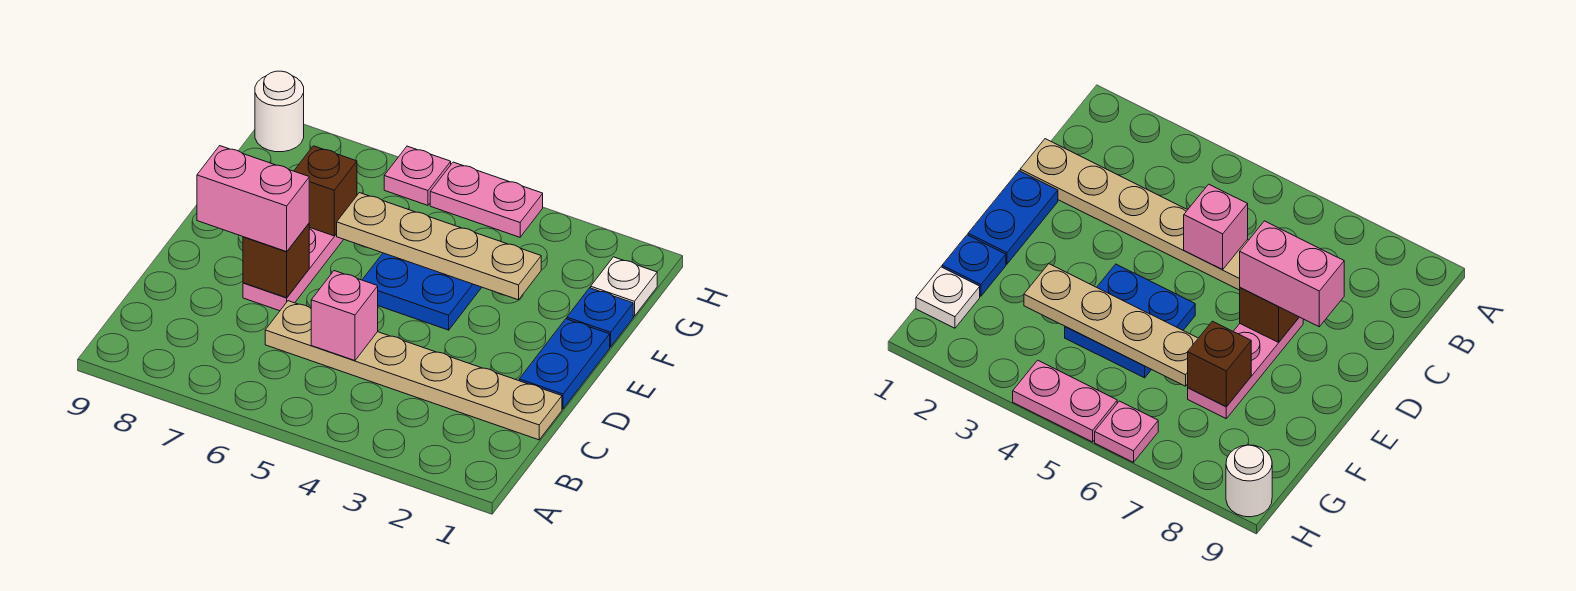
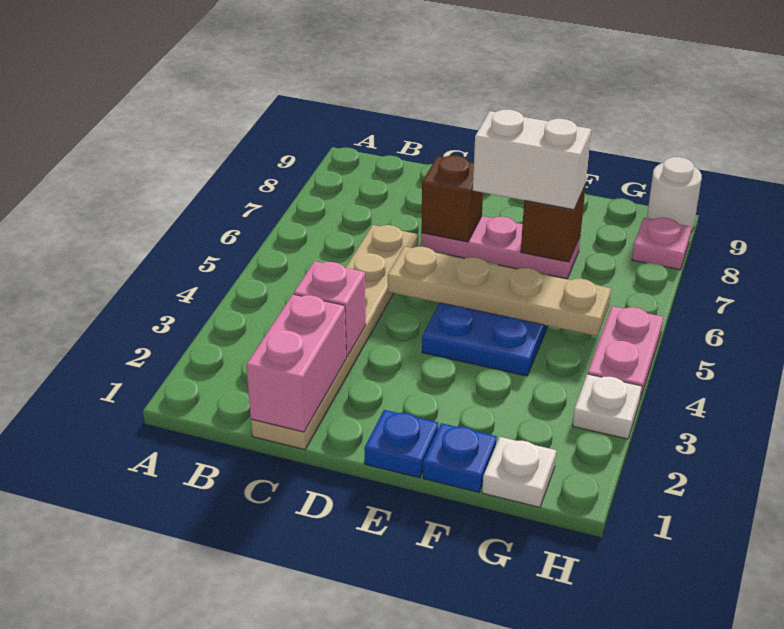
pink 1x1 brick [311,271,378,361] -> pink 1x1 brick moved to [294,261,366,357]
blue 1x2 plate [519,319,610,409] -> blue 1x1 plate [364,410,438,478]
pink 1x2 brick [197,146,309,252] -> pink 1x2 brick moved to [246,294,346,432]
none -> white 1x2 brick [473,110,591,210]
tan 1x4 plate [337,193,541,300] -> tan 1x4 plate turned to [388,246,611,336]
none -> white 1x1 plate [573,374,642,439]
pink 1x1 plate [384,146,451,205] -> pink 1x1 plate moved to [632,218,692,270]

